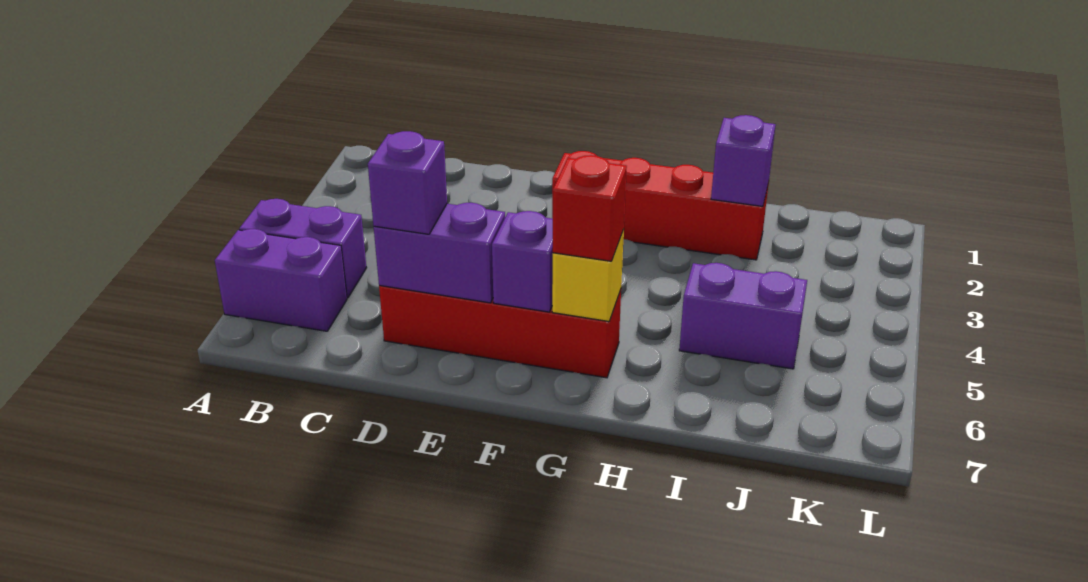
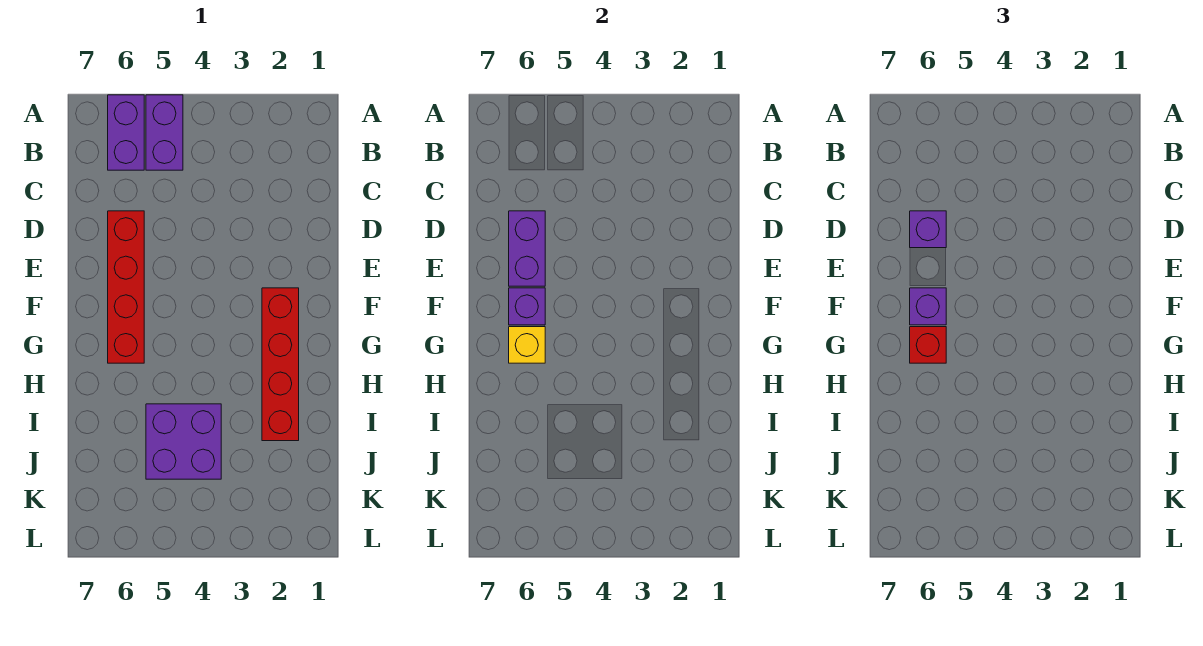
purple 1x1 brick [711,115,776,206] -> purple 1x1 brick moved to [910,288,946,325]
purple 1x2 brick [679,263,807,369] -> purple 2x2 brick [146,404,221,479]

